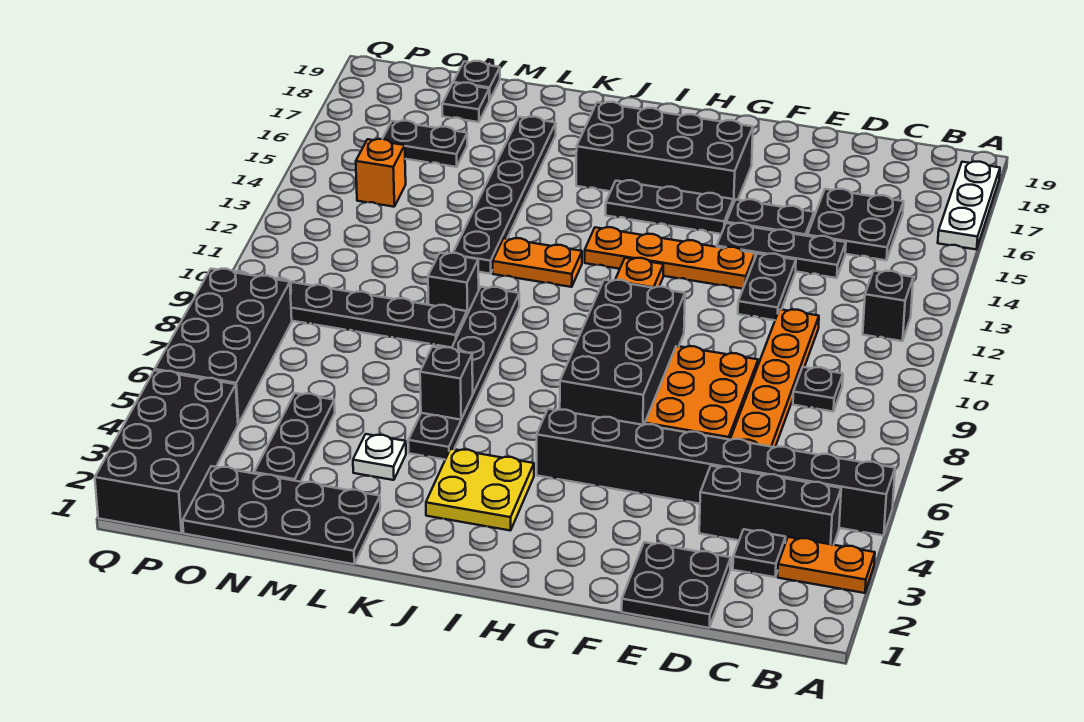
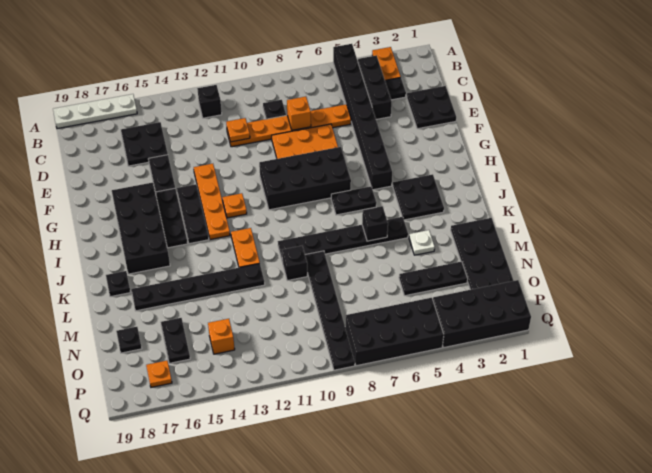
white 1x3 plate [938,162,1000,249] -> white 1x4 plate [53,94,137,129]
none -> orange 1x1 brick [287,97,311,130]
none -> orange 1x1 plate [226,118,250,142]
black 1x3 plate [717,223,846,278] -> black 1x3 plate moved to [177,184,209,244]
black 1x2 plate [738,253,796,320] -> black 1x2 plate moved to [331,186,376,215]
yellow 2x2 plate [426,449,534,531] -> black 2x2 plate [393,174,444,220]
black 1x1 plate [453,61,500,100] -> black 1x1 plate moved to [106,271,130,297]
none -> orange 1x1 plate [146,361,172,387]

